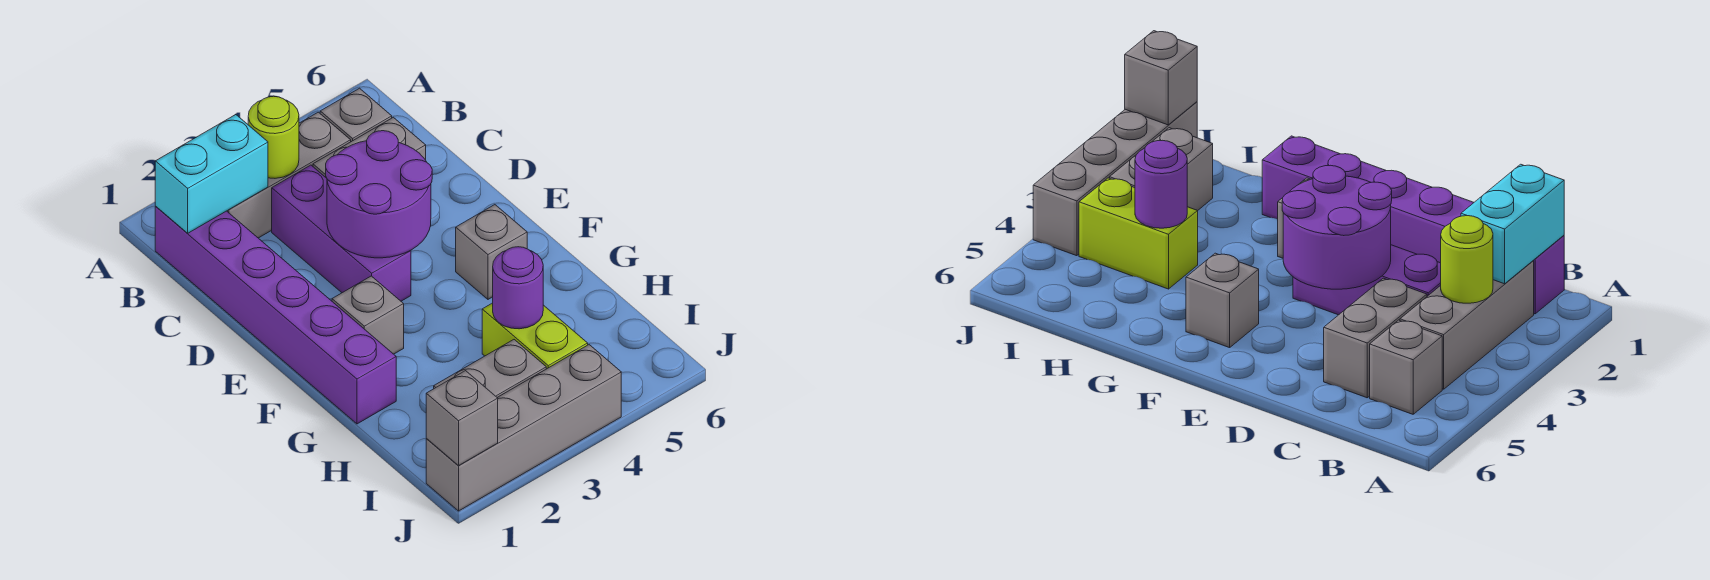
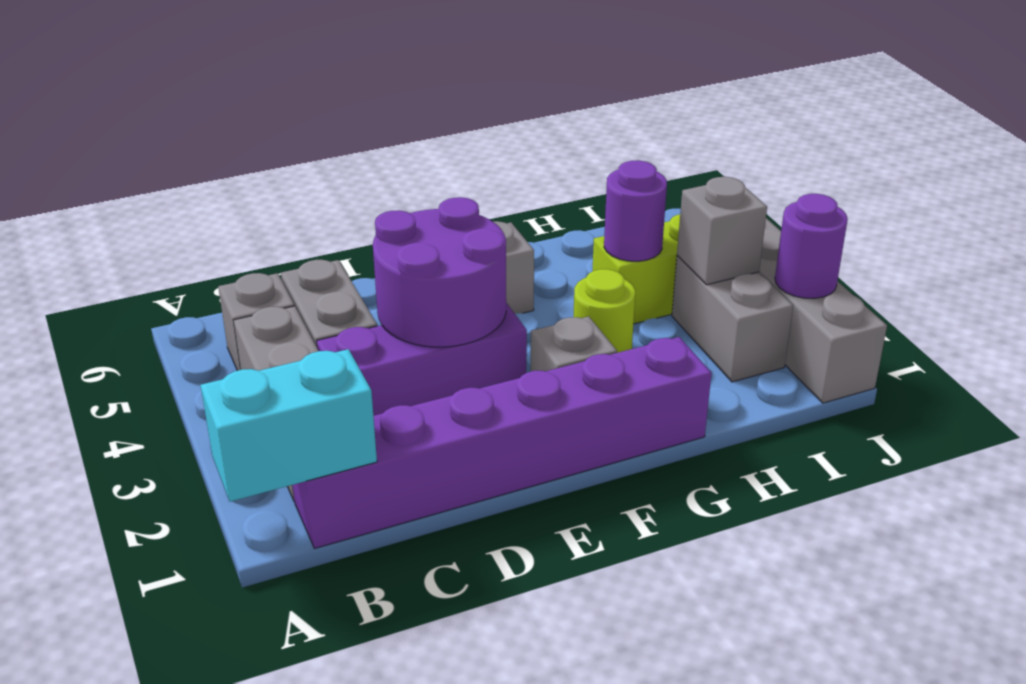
cyan 1x2 brick [155,115,268,233] -> cyan 1x2 brick turned to [201,349,377,502]
lime 1x1 round brick [248,96,299,178] -> lime 1x1 round brick moved to [573,269,635,353]
grey 1x1 brick [426,371,498,465] -> grey 1x1 brick moved to [677,177,767,285]
none -> purple 1x1 round brick [775,194,848,298]

